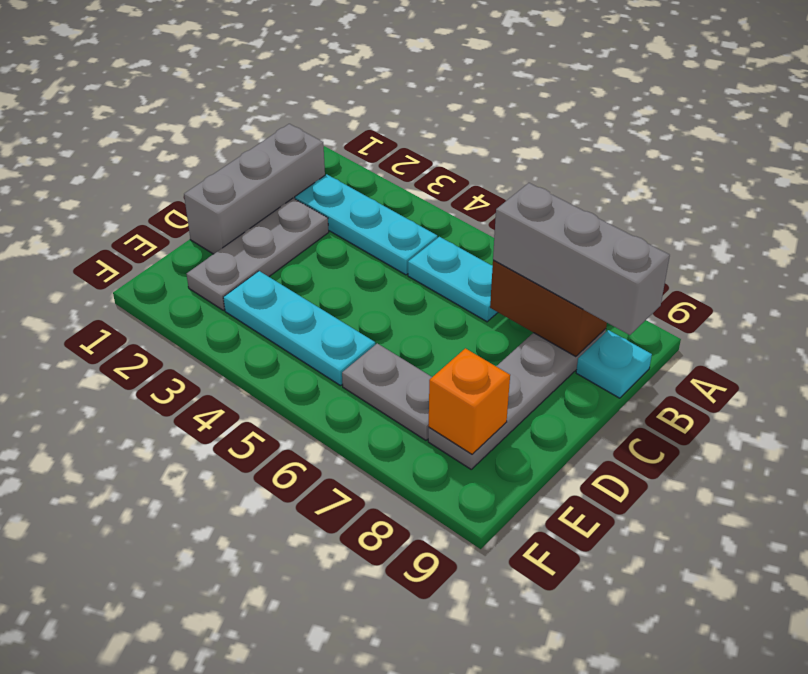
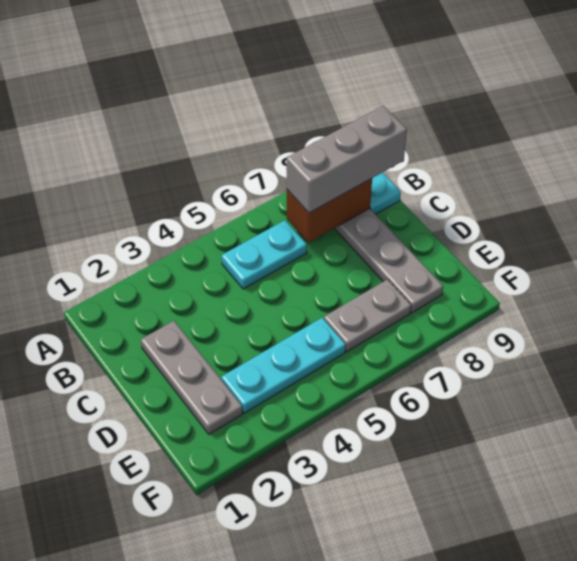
grey 1x3 brick [184,124,325,254] -> none
cyan 1x3 plate [295,174,437,275] -> none
orange 1x1 brick [429,348,510,454] -> none

